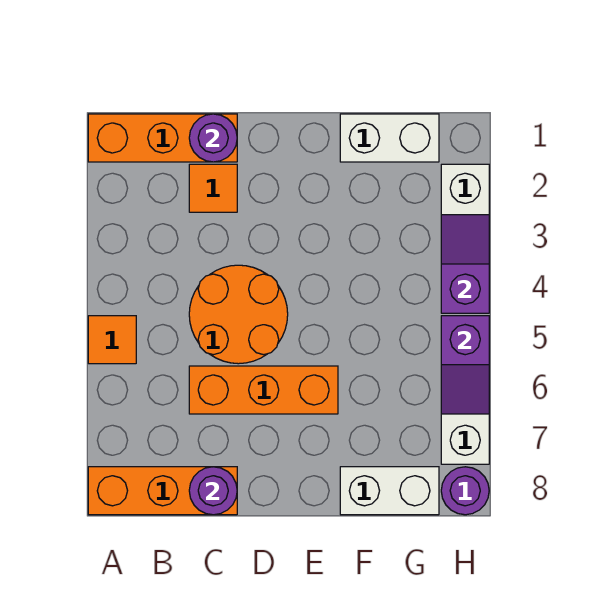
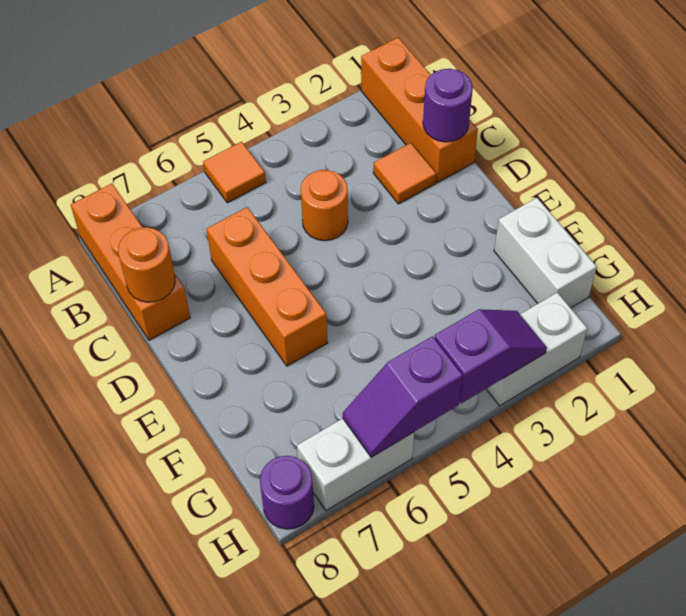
orange 2x2 round brick [189,265,288,364] -> orange 1x1 round brick [301,170,348,241]
purple 1x1 round brick [189,467,237,515] -> orange 1x1 round brick [118,227,175,302]
white 1x2 brick [340,467,439,515] -> none

